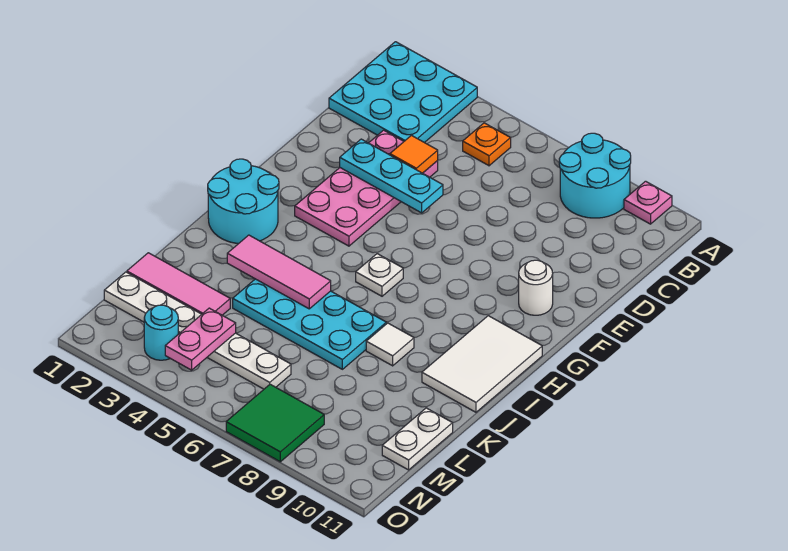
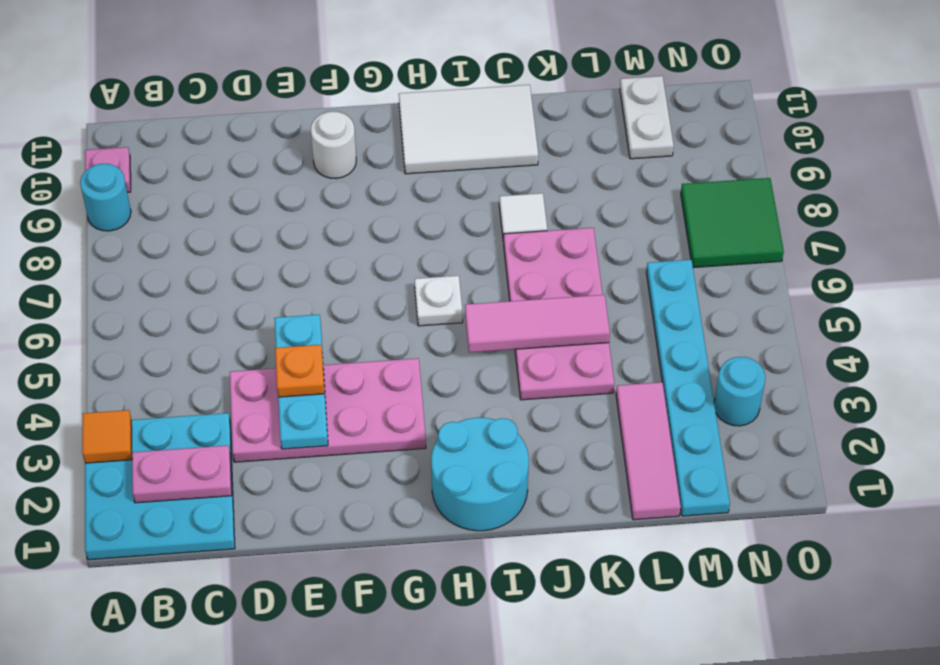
cyan 2x2 round brick [559,133,631,218] -> cyan 1x1 round brick [80,164,131,231]
orange 1x1 plate [463,123,511,166] -> orange 1x1 plate moved to [275,345,325,397]
orange 1x1 tile [390,135,438,173] -> orange 1x1 tile moved to [82,410,132,463]
pink 1x3 tile [227,235,331,309] -> pink 1x3 tile turned to [465,295,610,352]
cyan 2x4 plate [233,279,386,369] -> pink 2x4 plate [504,228,614,400]
white 1x2 plate [382,408,453,470] -> white 1x2 plate turned to [620,76,674,159]
white 1x6 plate [104,272,291,389] -> cyan 1x6 plate [646,260,730,516]
pink 1x2 plate [165,308,236,370] -> pink 1x2 plate moved to [132,445,232,503]

